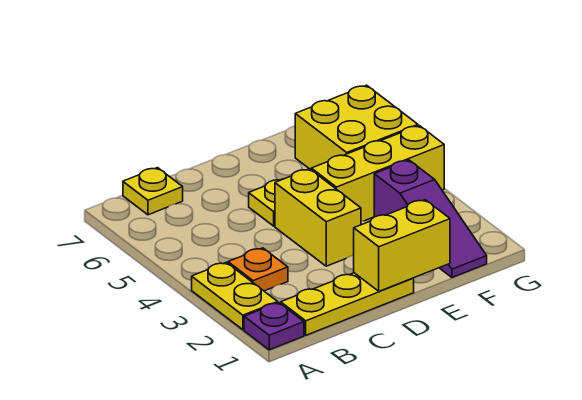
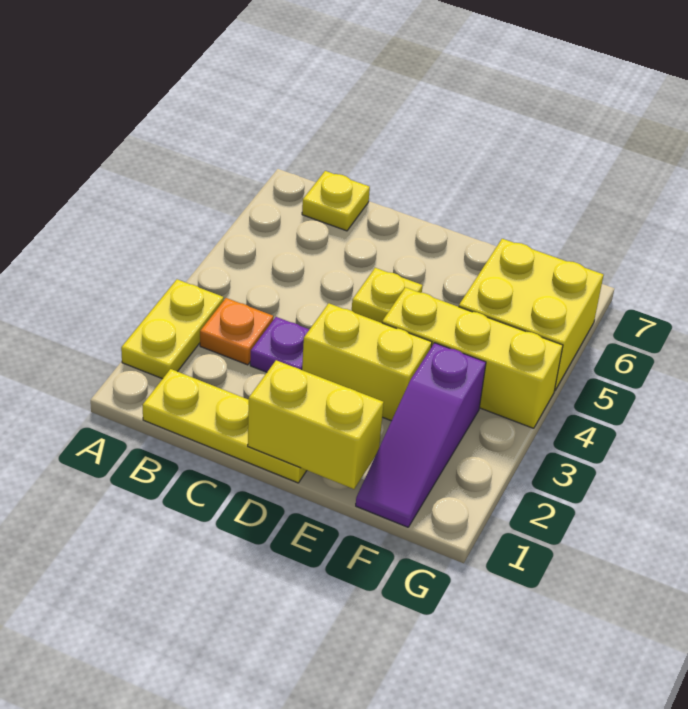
purple 1x1 plate [244,303,304,350] -> purple 1x1 plate moved to [250,317,309,372]
yellow 1x2 brick [275,169,361,266] -> yellow 1x2 brick turned to [302,303,432,421]

